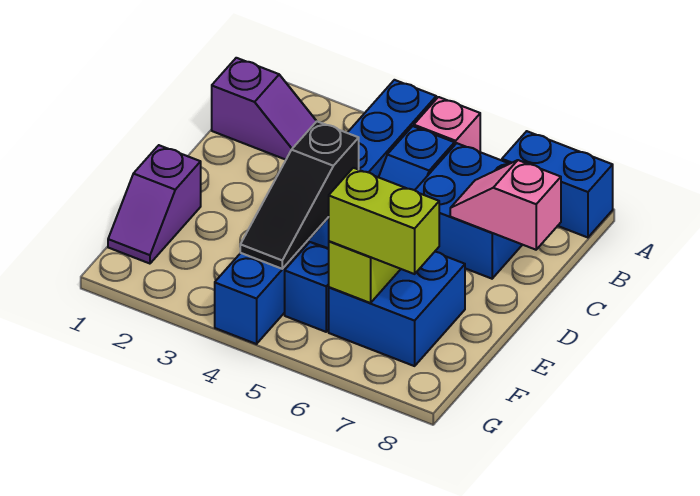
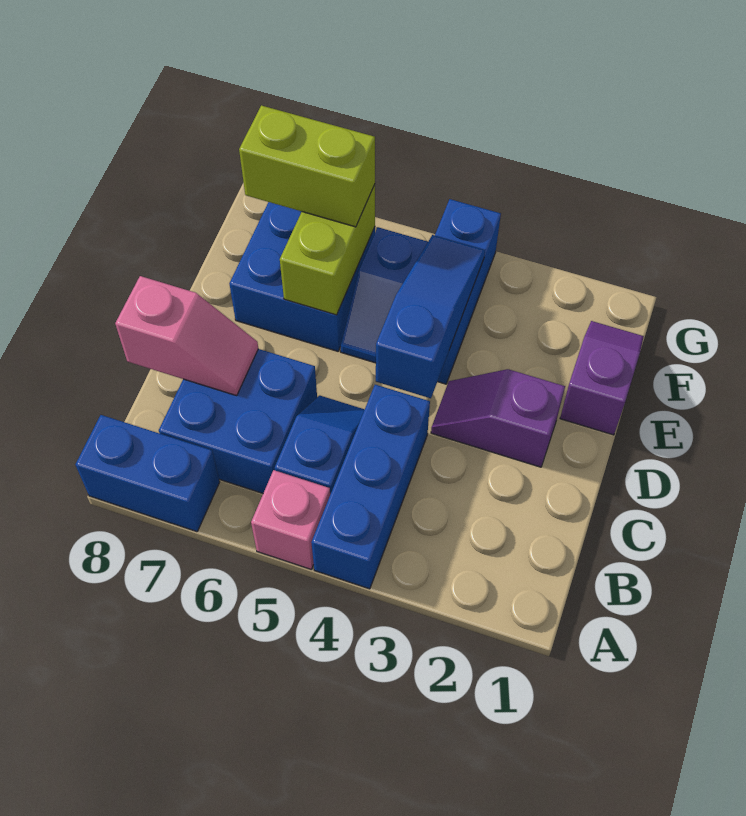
purple 1x2 slope [212,58,316,160] -> purple 1x2 slope moved to [431,369,565,467]
black 1x3 slope [240,121,359,269] -> blue 1x3 slope [376,235,485,398]

